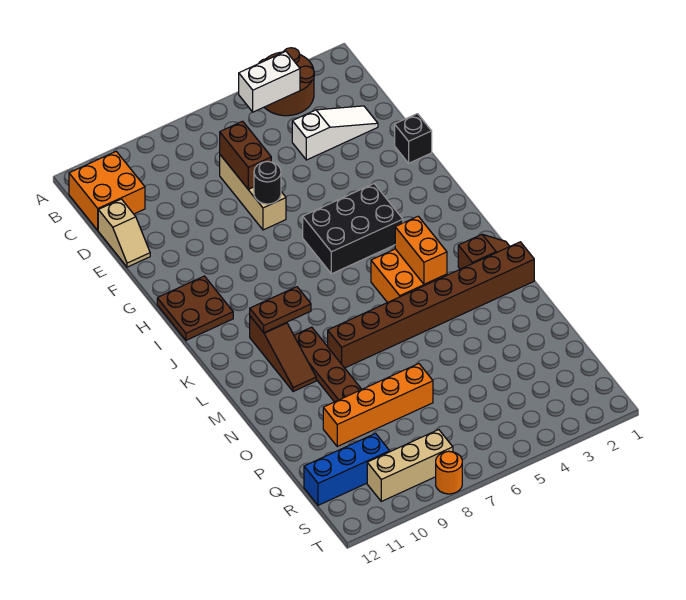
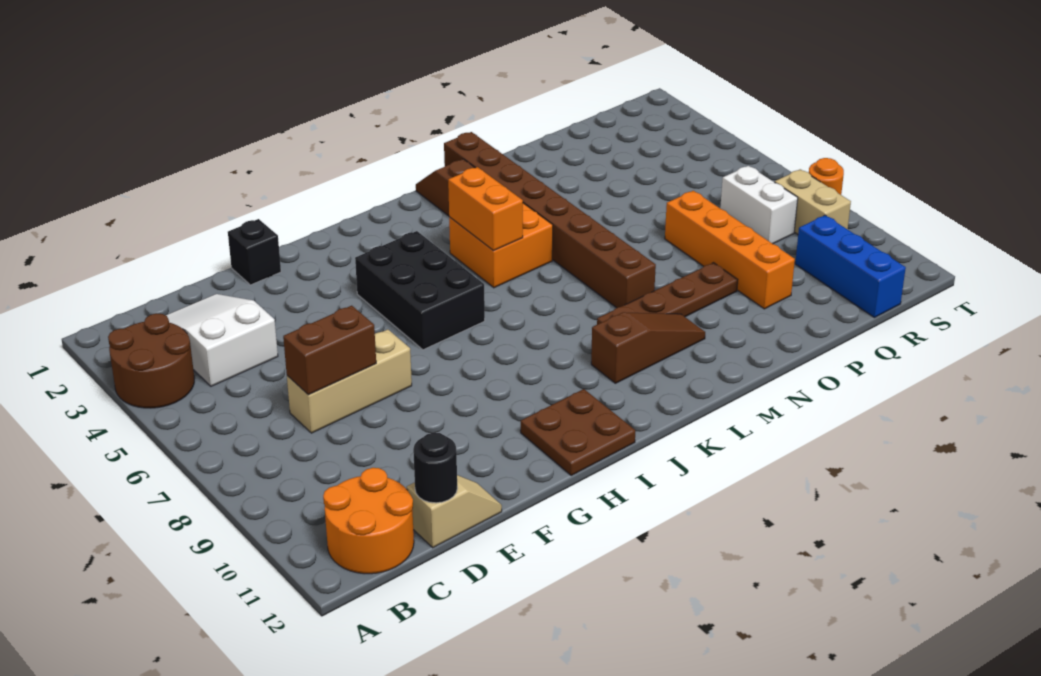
white 1x2 brick [239,51,300,112] -> white 1x2 brick moved to [720,166,798,244]
orange 2x2 brick [69,151,145,230] -> orange 2x2 round brick [323,468,414,574]
white 1x3 slope [292,106,378,160] -> white 2x3 slope [166,294,278,386]
black 1x1 round brick [254,161,281,204] -> black 1x1 round brick moved to [413,433,457,503]
orange 1x2 brick [395,216,447,284] -> orange 1x2 brick turned to [448,167,523,251]
brown 1x2 plate [250,287,311,332] -> none
tan 1x3 brick [367,430,453,501] -> tan 1x2 brick [775,169,851,234]

